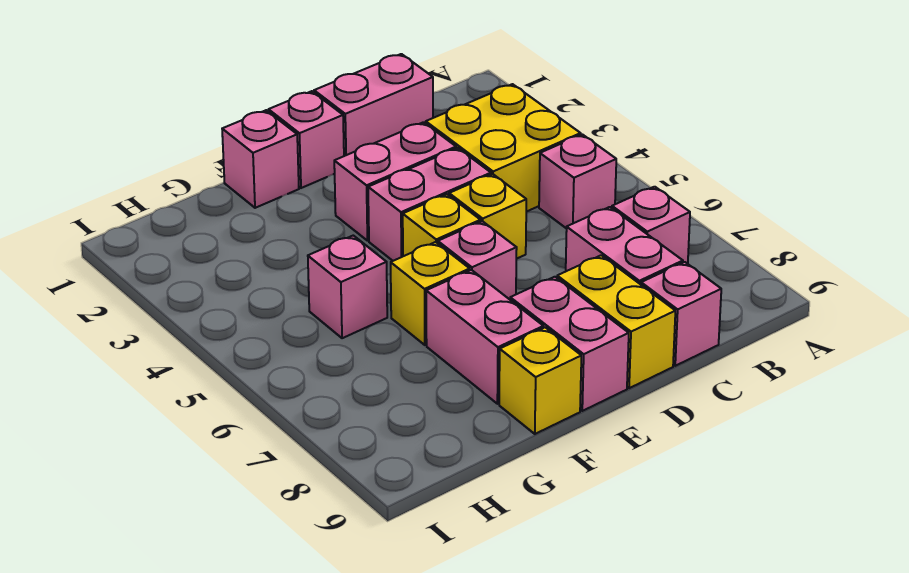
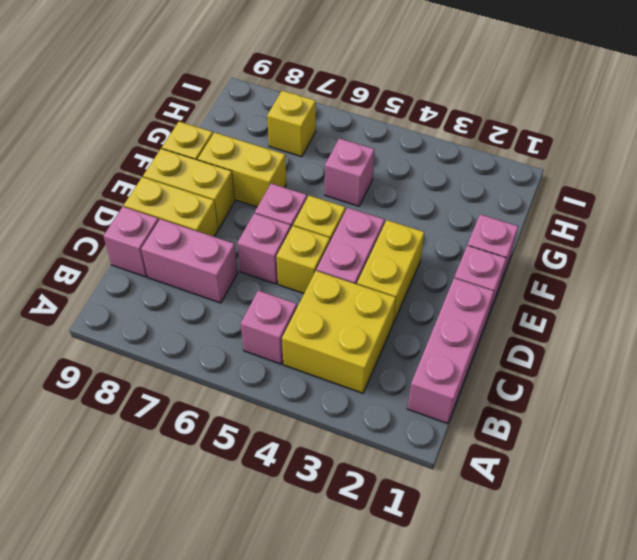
pink 1x1 brick [612,187,690,264] -> pink 1x1 brick moved to [237,213,291,284]
pink 1x2 brick [314,54,433,156] -> pink 1x3 brick [407,278,494,424]
pink 1x2 brick [334,122,456,241] -> yellow 1x2 brick [357,220,424,323]
pink 1x2 brick [510,277,629,411] -> yellow 1x2 brick [143,149,235,229]
yellow 1x1 brick [391,242,470,345] -> yellow 1x1 brick moved to [267,91,316,157]
pink 1x2 brick [426,270,543,404] -> yellow 1x2 brick [198,132,286,207]

